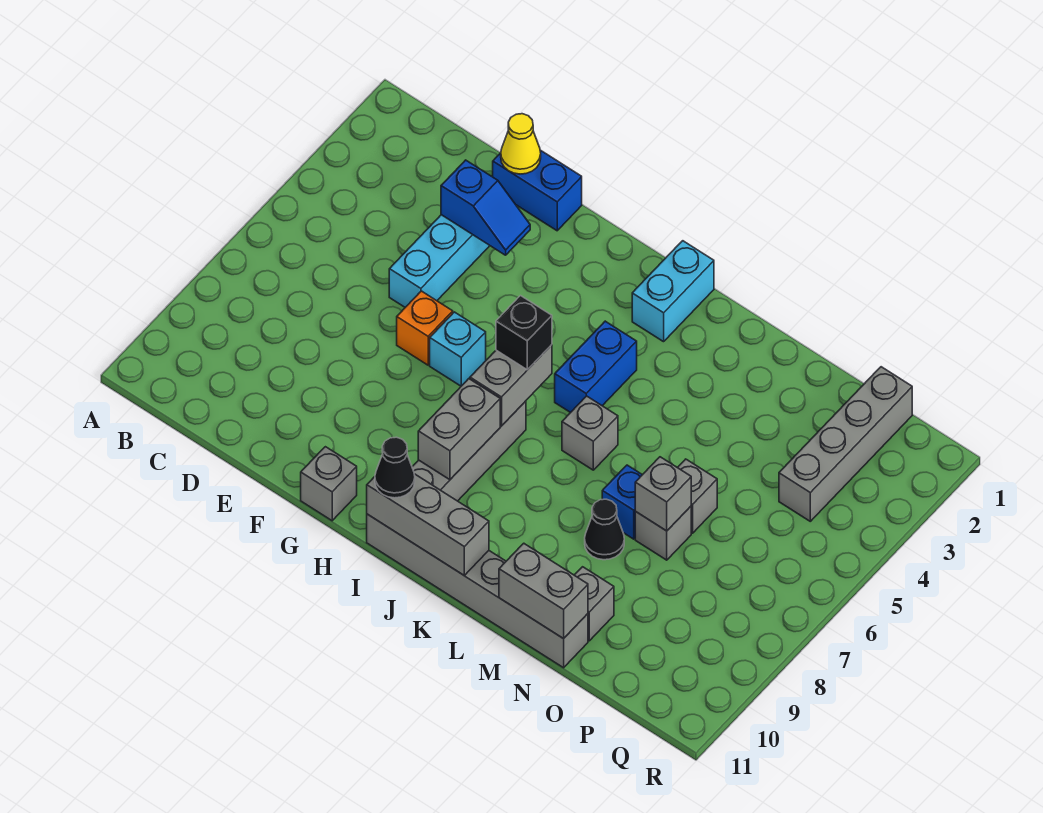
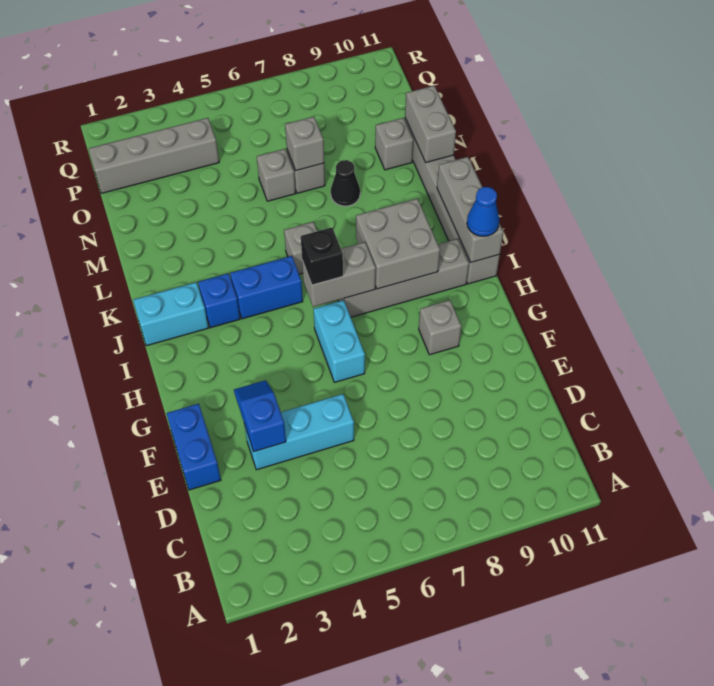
yellow 1x1 cone [501,114,541,174] -> none
orange 1x1 brick [397,291,453,365] -> none
cyan 1x1 brick [430,312,486,386] -> cyan 1x2 brick [314,300,365,382]
grey 1x1 brick [301,447,357,521] -> grey 1x1 brick moved to [419,300,461,355]
grey 1x2 brick [418,379,500,480] -> grey 2x2 brick [356,199,440,289]
black 1x1 cone [375,437,415,498] -> blue 1x1 cone [467,187,499,236]
blue 1x1 brick [602,465,642,539] -> blue 1x1 brick moved to [198,274,240,328]

